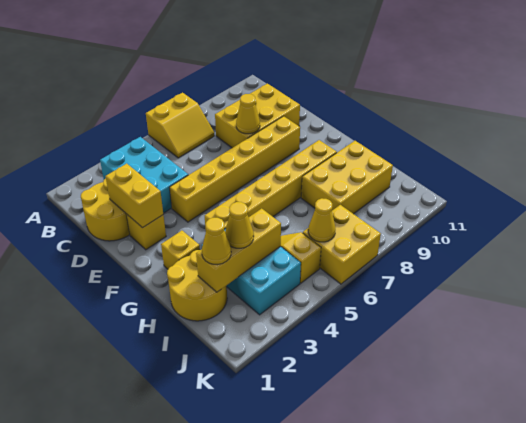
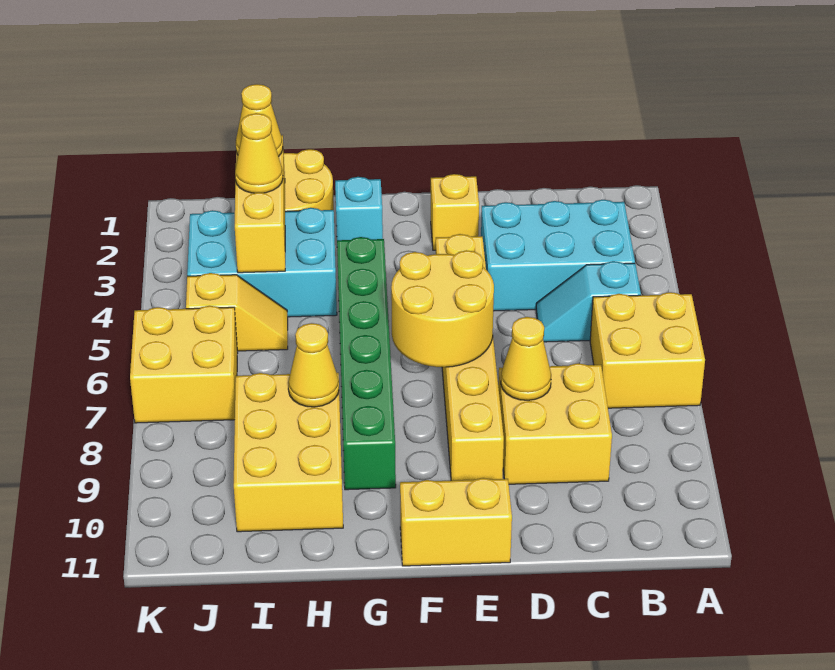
yellow 2x2 slope [146,93,214,158] -> yellow 2x2 brick [590,292,705,408]
none -> cyan 1x2 slope [536,261,641,342]
yellow 2x2 round brick [81,179,130,241] -> yellow 2x2 round brick moved to [391,250,494,367]
yellow 2x3 brick [215,84,300,148] -> yellow 2x2 brick [498,363,612,484]
yellow 1x2 brick [105,164,163,228] -> yellow 1x2 brick moved to [400,478,512,566]
yellow 1x1 brick [161,231,200,269] -> cyan 1x1 brick [335,177,383,240]
yellow 1x6 brick [205,140,337,229] -> green 1x6 brick [337,237,396,490]
yellow 1x1 cone [308,198,335,242] -> yellow 1x1 cone moved to [288,323,339,407]

